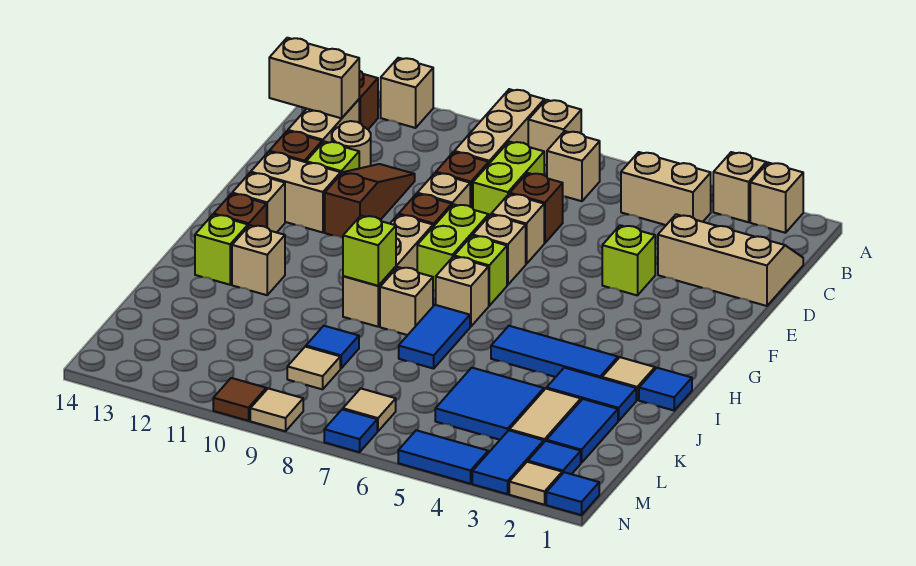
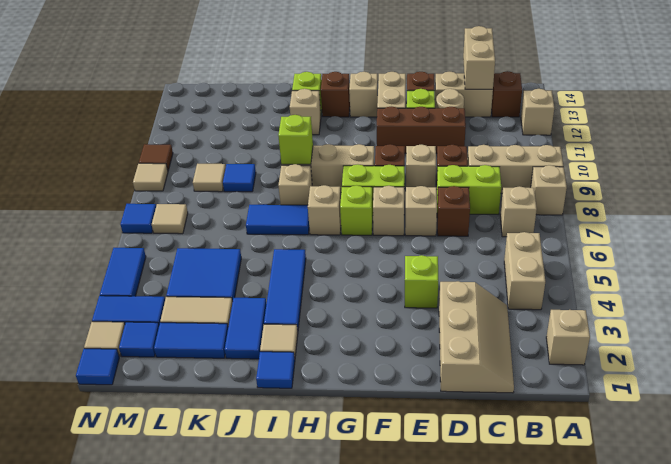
tan 1x1 brick [713,152,766,222] -> none
brown 1x3 slope [325,164,415,238] -> brown 1x3 brick [377,107,466,153]

